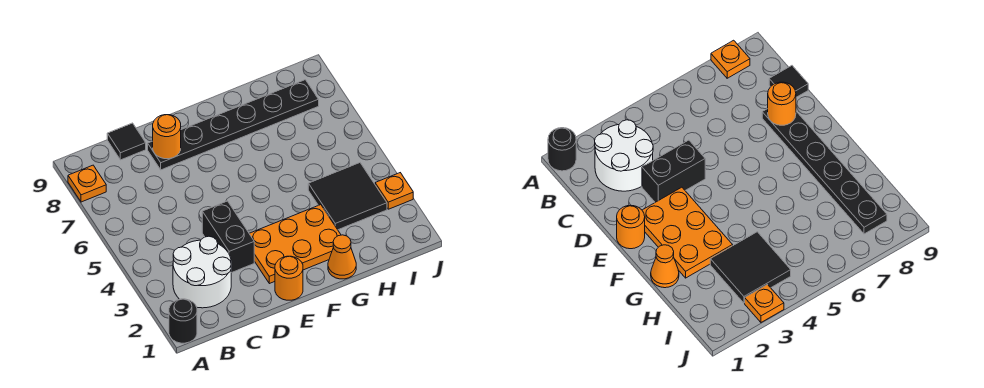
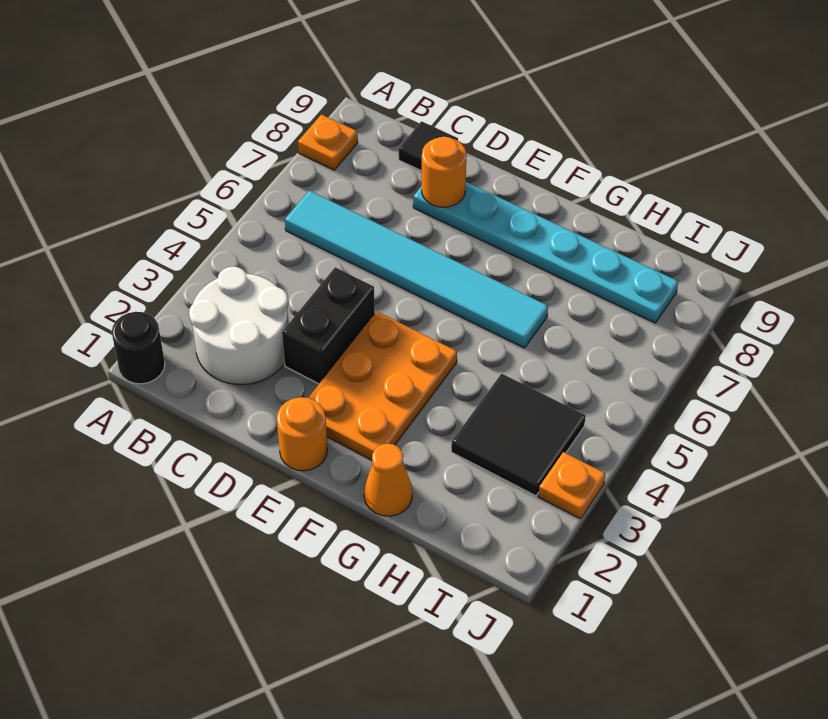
none -> cyan 1x6 tile [285,191,548,348]
black 1x6 plate [148,80,319,170] -> cyan 1x6 plate [413,182,678,323]
orange 2x3 plate [249,205,341,284] -> orange 2x3 plate turned to [308,311,457,460]

